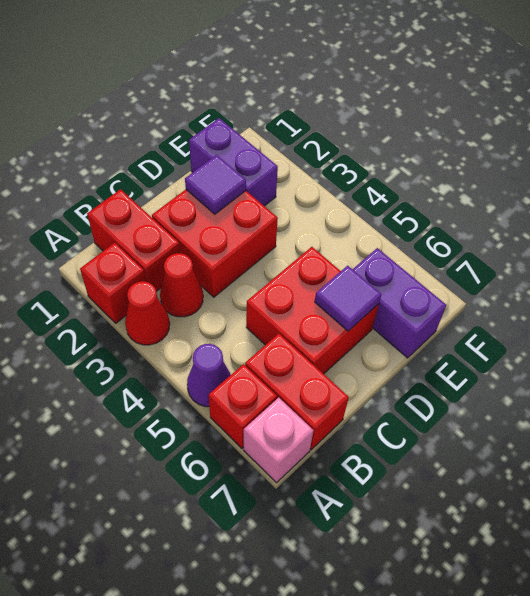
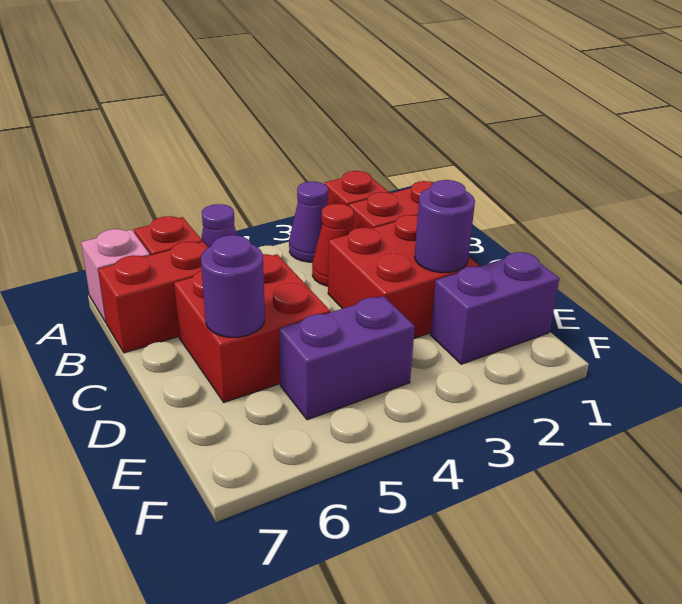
red 1x1 cone [125,281,170,345] -> purple 1x1 cone [289,182,328,262]
purple 1x1 tile [185,155,246,214] -> purple 1x1 round brick [415,180,475,273]
purple 1x1 tile [315,266,381,331] -> purple 1x1 round brick [201,235,265,337]
purple 1x2 brick [353,248,446,358] -> purple 1x2 brick moved to [279,296,415,420]

